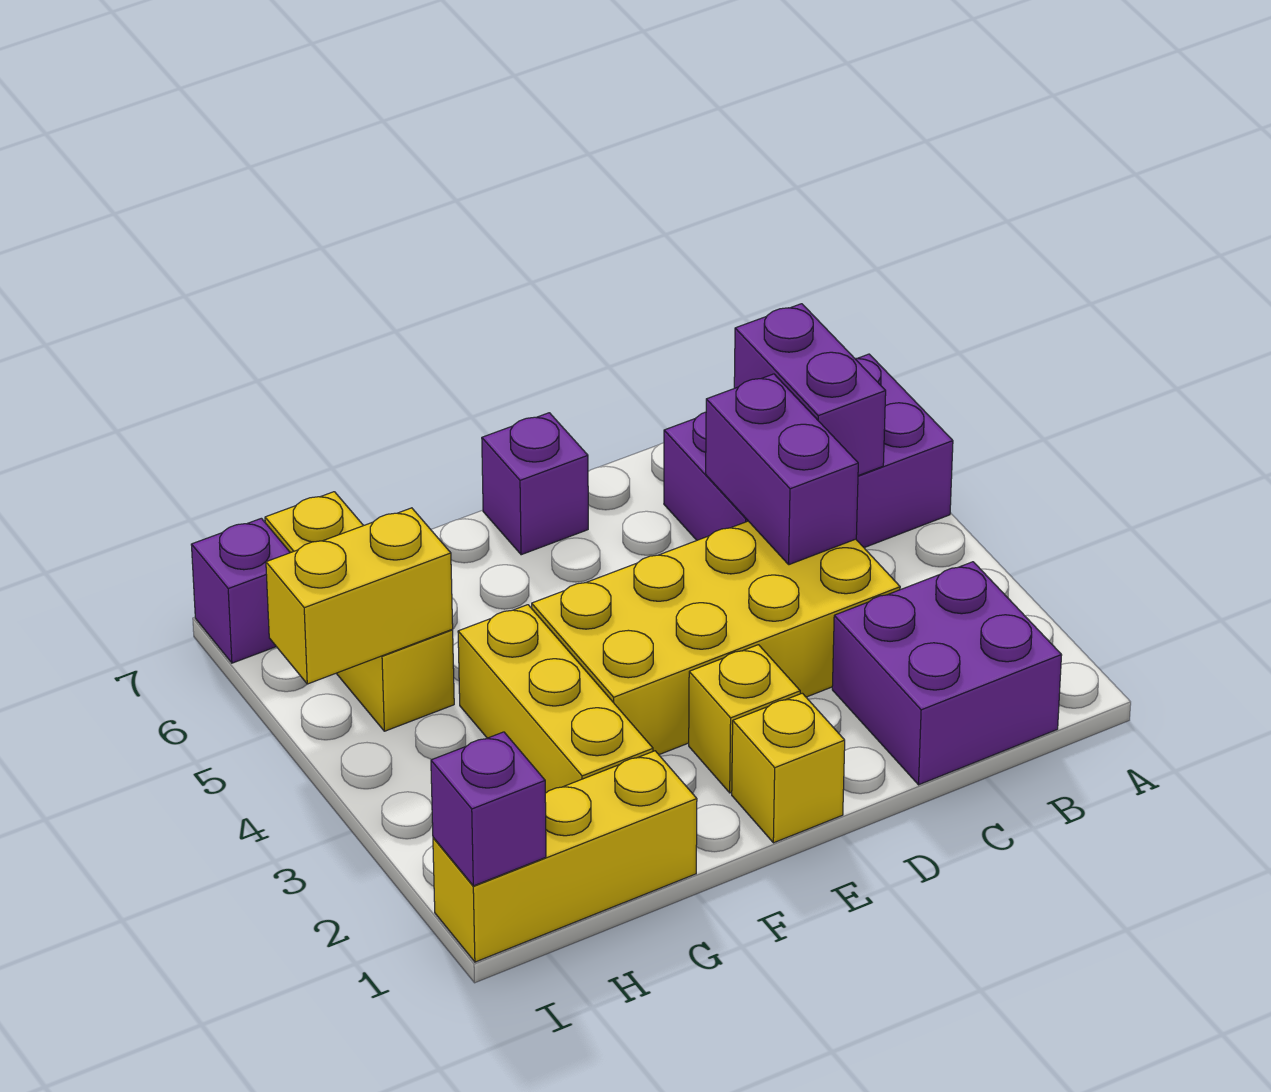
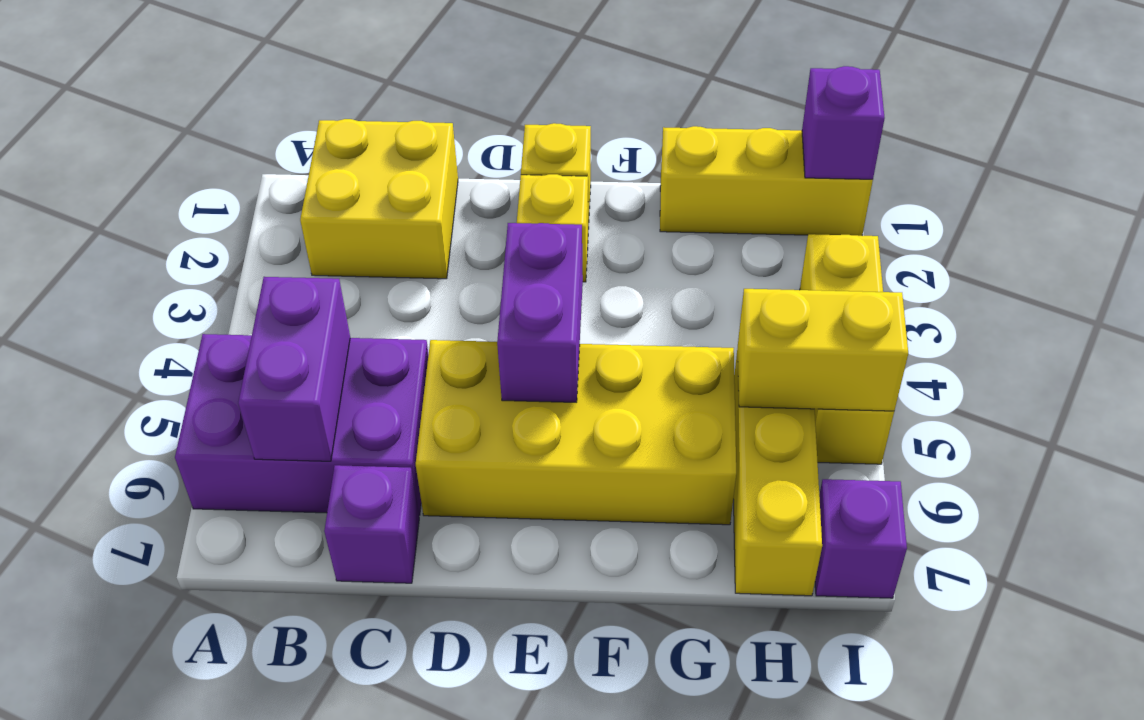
purple 2x2 brick [832,562,1062,785] -> yellow 2x2 brick [300,119,458,279]
yellow 2x4 brick [532,521,900,755] -> yellow 2x4 brick moved to [416,340,736,525]
purple 1x2 brick [706,374,858,565] -> purple 1x2 brick moved to [497,223,583,402]
purple 1x1 brick [482,413,588,555] -> purple 1x1 brick moved to [324,465,419,583]
yellow 1x3 brick [458,605,653,793] -> yellow 1x3 brick moved to [800,234,894,464]

